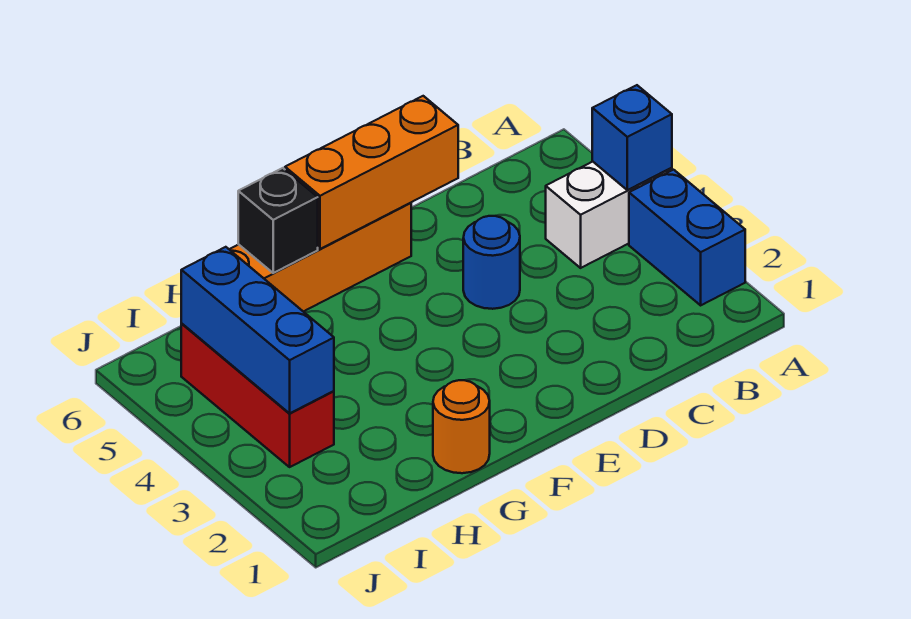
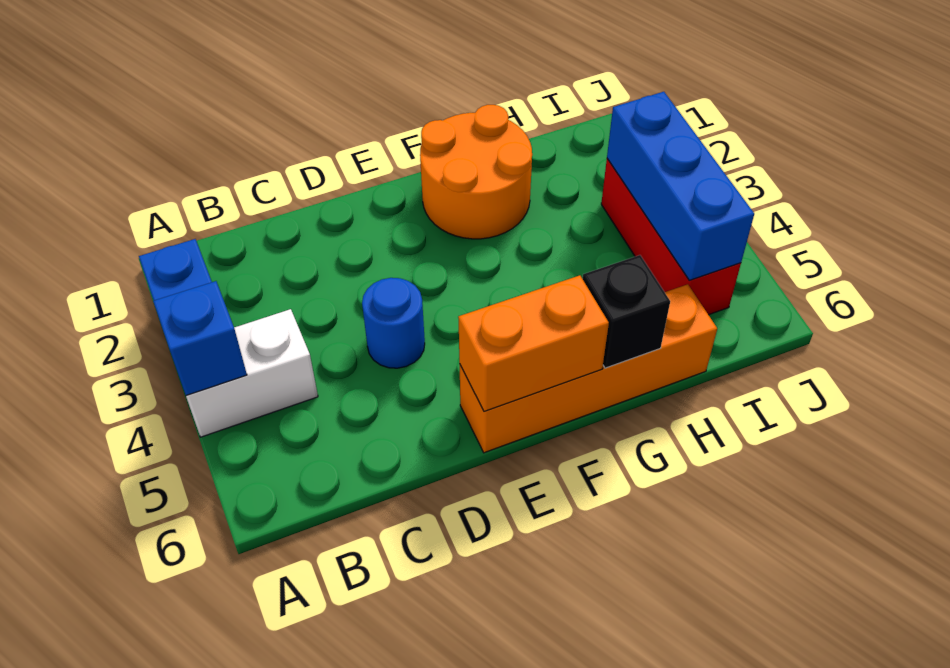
orange 1x3 brick [285,96,458,249] -> orange 1x2 brick [458,275,609,411]
orange 1x1 round brick [433,380,490,473] -> orange 2x2 round brick [420,105,532,239]

